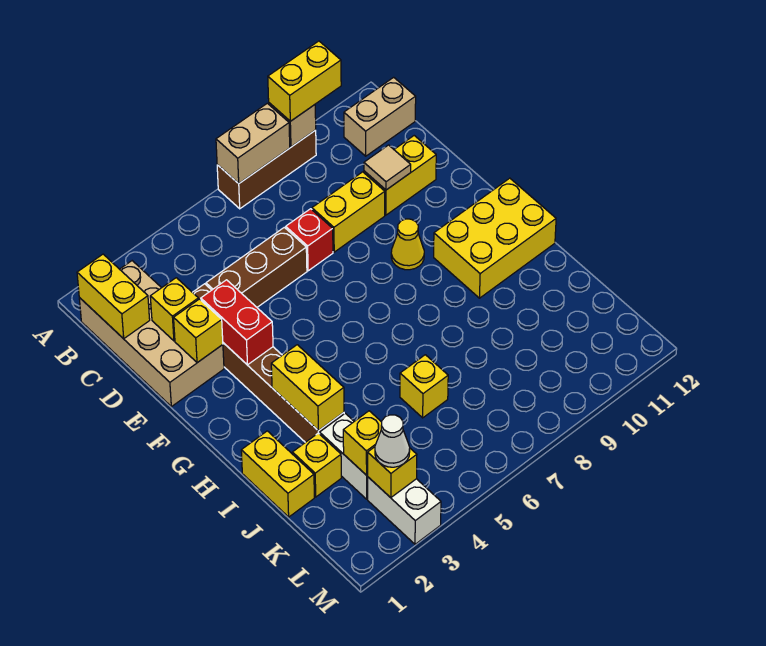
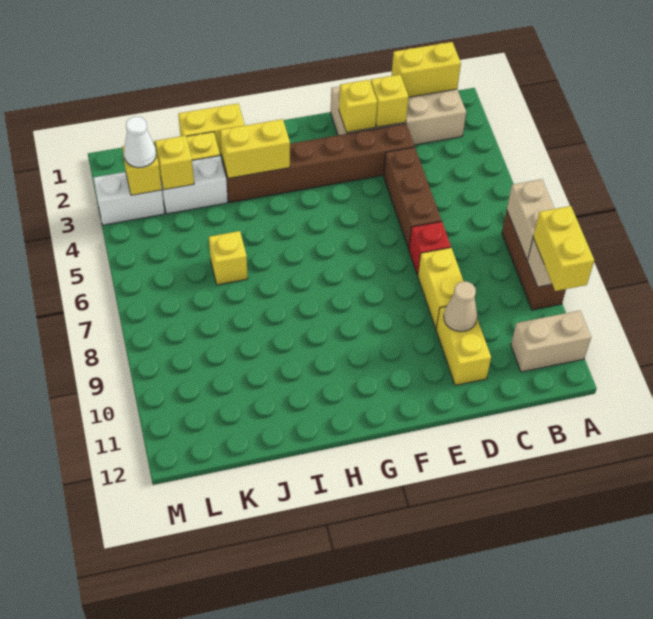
tan 1x2 brick [344,77,416,156] -> tan 1x2 brick turned to [511,310,591,372]
tan 1x1 tile [364,145,411,190] -> tan 1x1 cone [444,282,477,332]
red 1x2 brick [201,280,273,365] -> none
yellow 1x1 cone [391,219,424,270] -> none
yellow 2x3 brick [434,178,556,298] -> none

